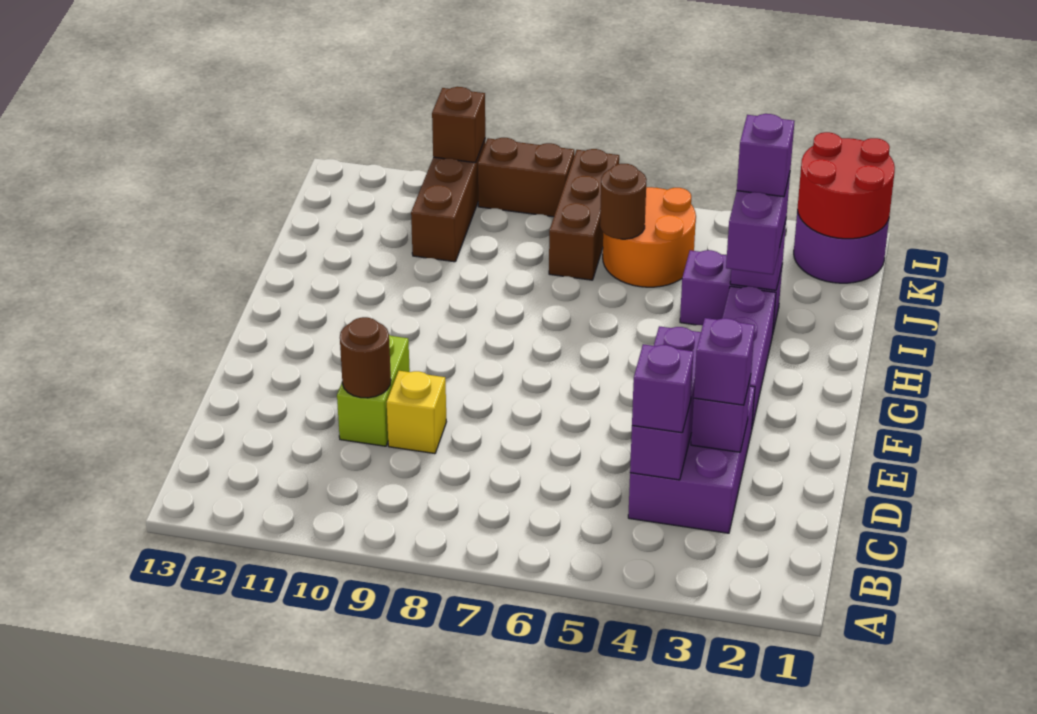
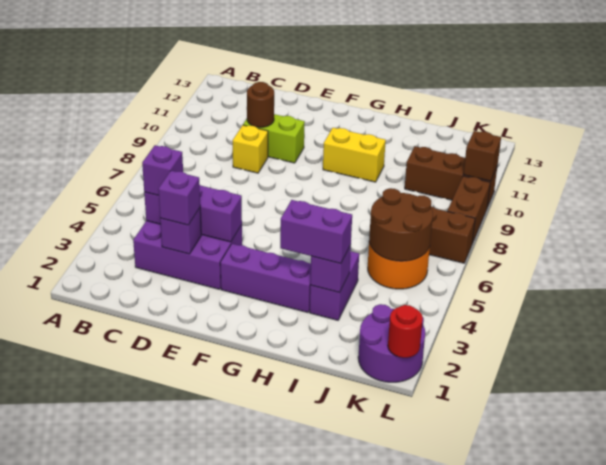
none -> yellow 1x2 brick [323,128,386,182]
purple 1x1 brick [737,114,795,197] -> none
brown 1x1 round brick [600,164,647,239] -> brown 2x2 round brick [369,188,433,261]
red 2x2 round brick [797,132,895,239] -> red 1x1 round brick [388,305,423,358]

